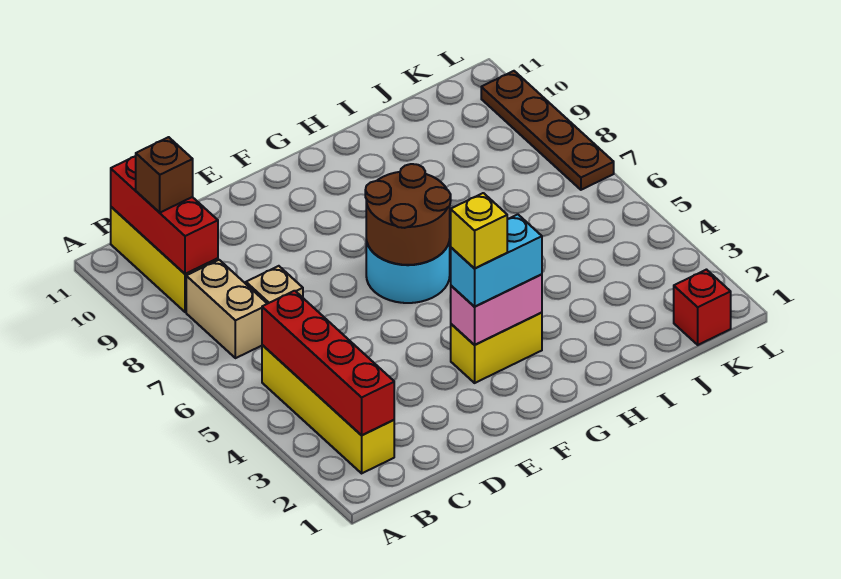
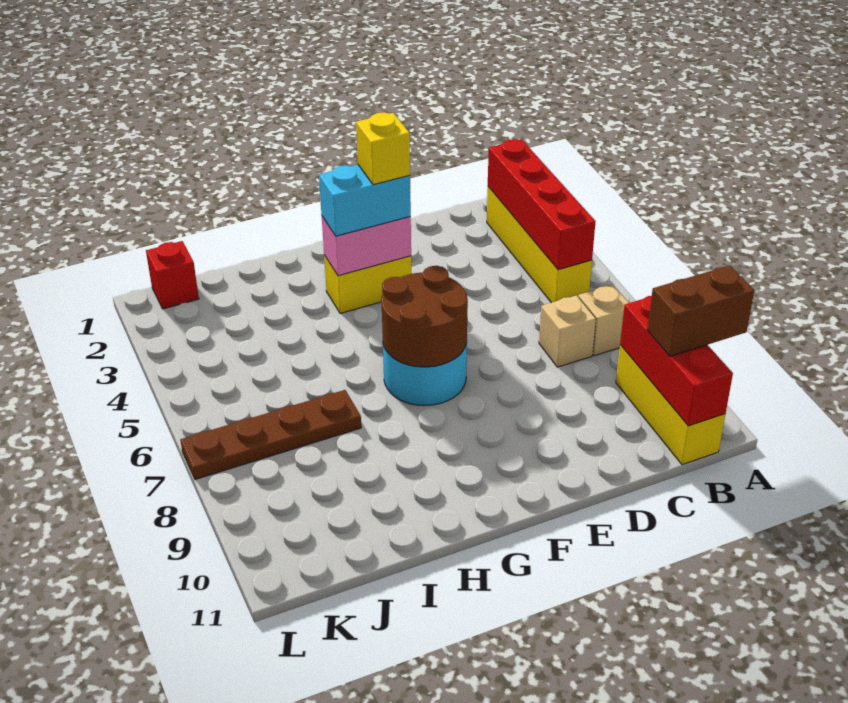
tan 1x2 brick [186,260,267,358] -> tan 1x1 brick [578,285,629,356]
brown 1x1 brick [136,137,193,213] -> brown 1x2 brick [647,265,754,356]
brown 1x4 plate [481,71,614,190] -> brown 1x4 plate turned to [180,390,361,480]

